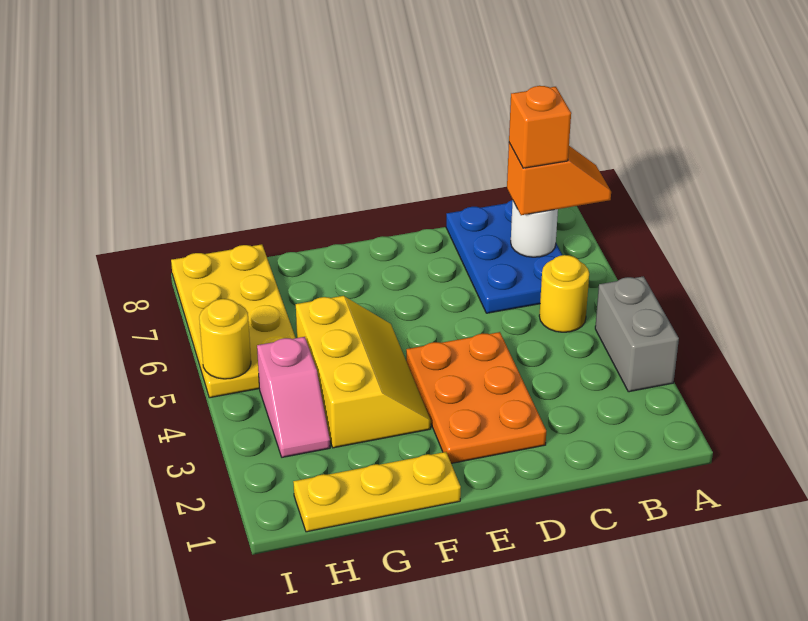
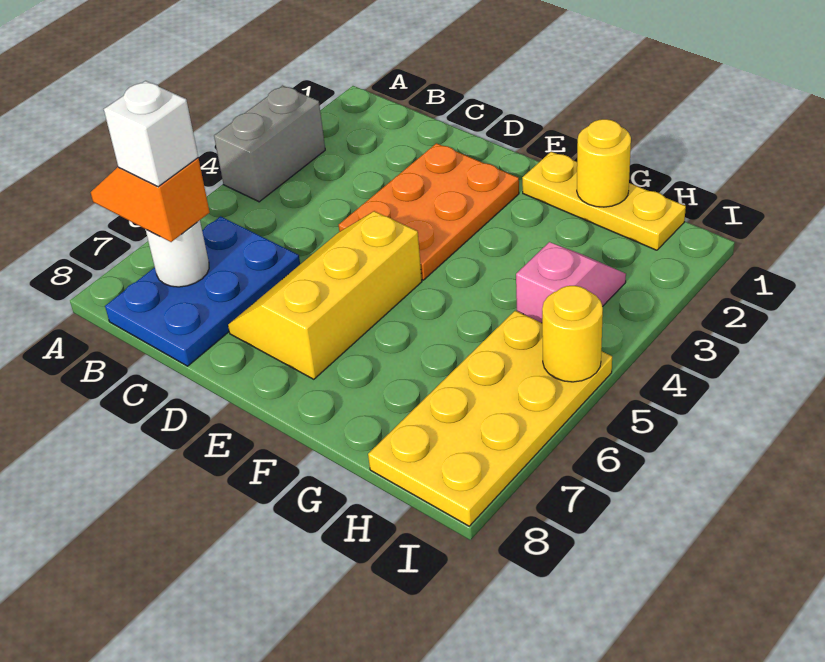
yellow 1x1 round brick [539,255,589,332] -> yellow 1x1 round brick moved to [577,119,631,207]
orange 1x1 brick [509,86,571,168] -> white 1x1 brick [104,81,198,187]
yellow 2x3 slope [296,296,431,448] -> yellow 2x3 slope moved to [228,211,422,379]

